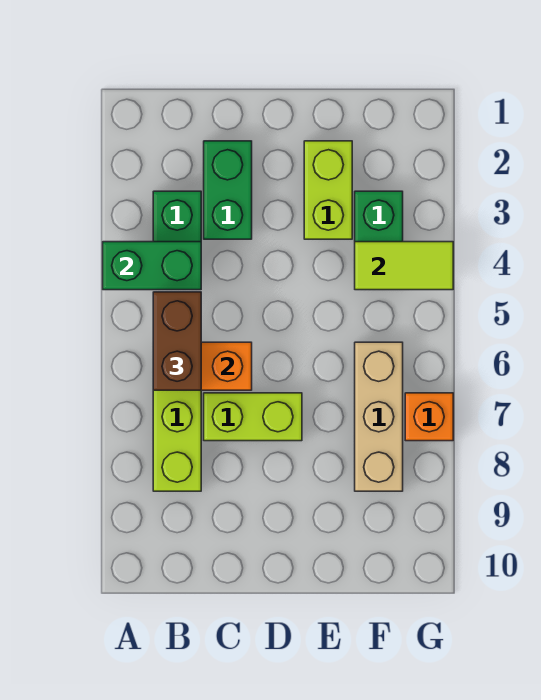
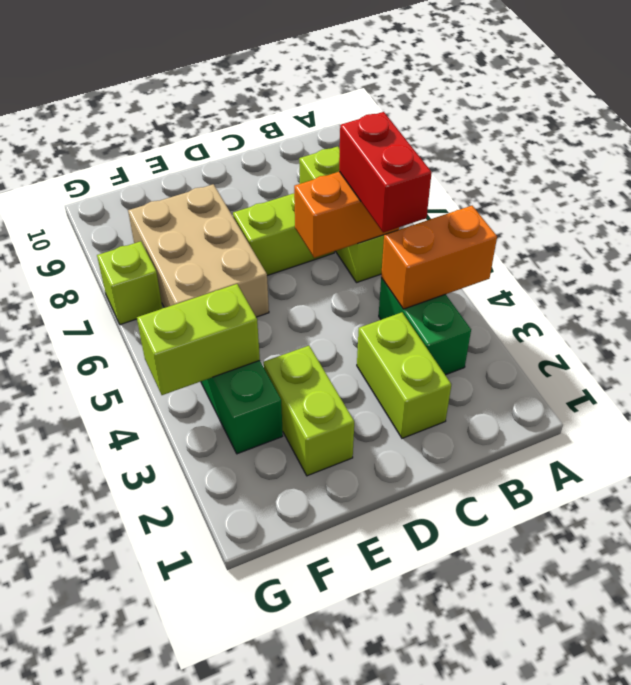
green 1x2 brick [103,242,201,290] -> orange 1x2 brick [381,206,497,309]
brown 1x2 brick [153,292,201,390] -> red 1x2 brick [339,112,432,233]
green 1x2 brick [204,141,252,239] -> lime 1x2 brick [357,312,451,438]
lime 1x2 tile [355,242,453,290] -> lime 1x2 brick [137,284,260,395]
tan 1x3 brick [355,342,403,491] -> tan 2x3 brick [128,184,269,317]
orange 1x1 brick [405,393,453,441] -> lime 1x1 brick [97,241,162,325]

